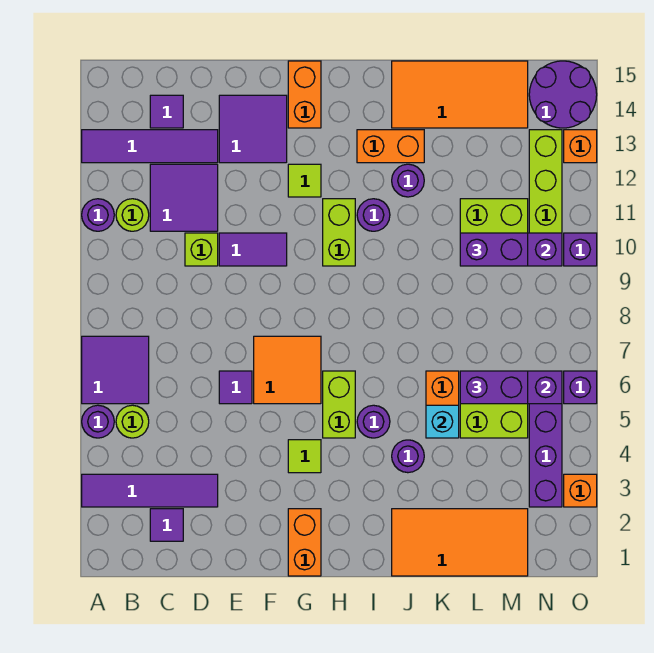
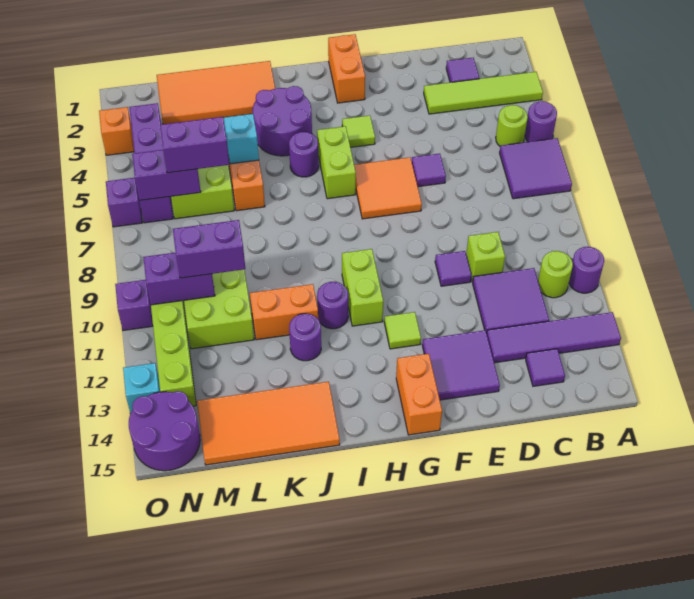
purple 1x4 tile [82,474,218,507] -> lime 1x4 tile [424,72,543,114]
purple 1x2 tile [219,233,287,266] -> purple 1x1 tile [435,251,472,286]
orange 1x2 brick [357,130,424,163] -> orange 1x2 brick moved to [250,284,318,340]
purple 1x1 round brick [392,440,424,473] -> purple 2x2 round brick [252,86,312,156]
orange 1x1 brick [564,130,597,163] -> cyan 1x1 brick [123,363,160,413]

